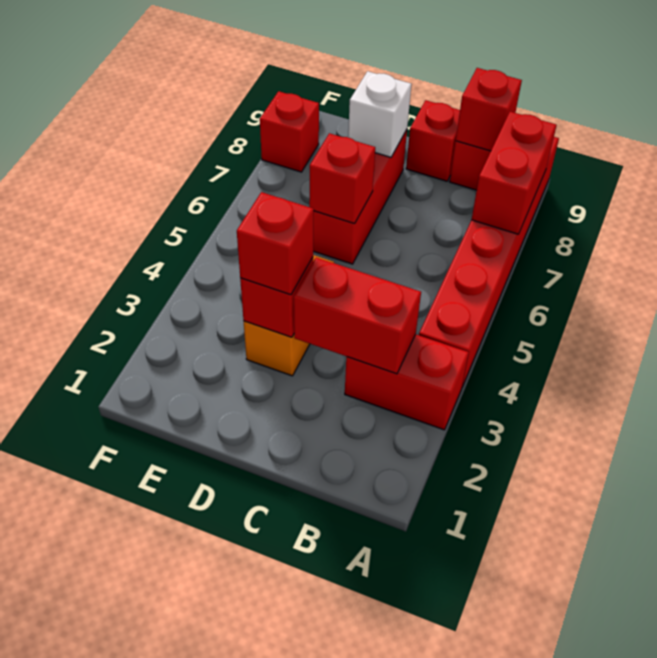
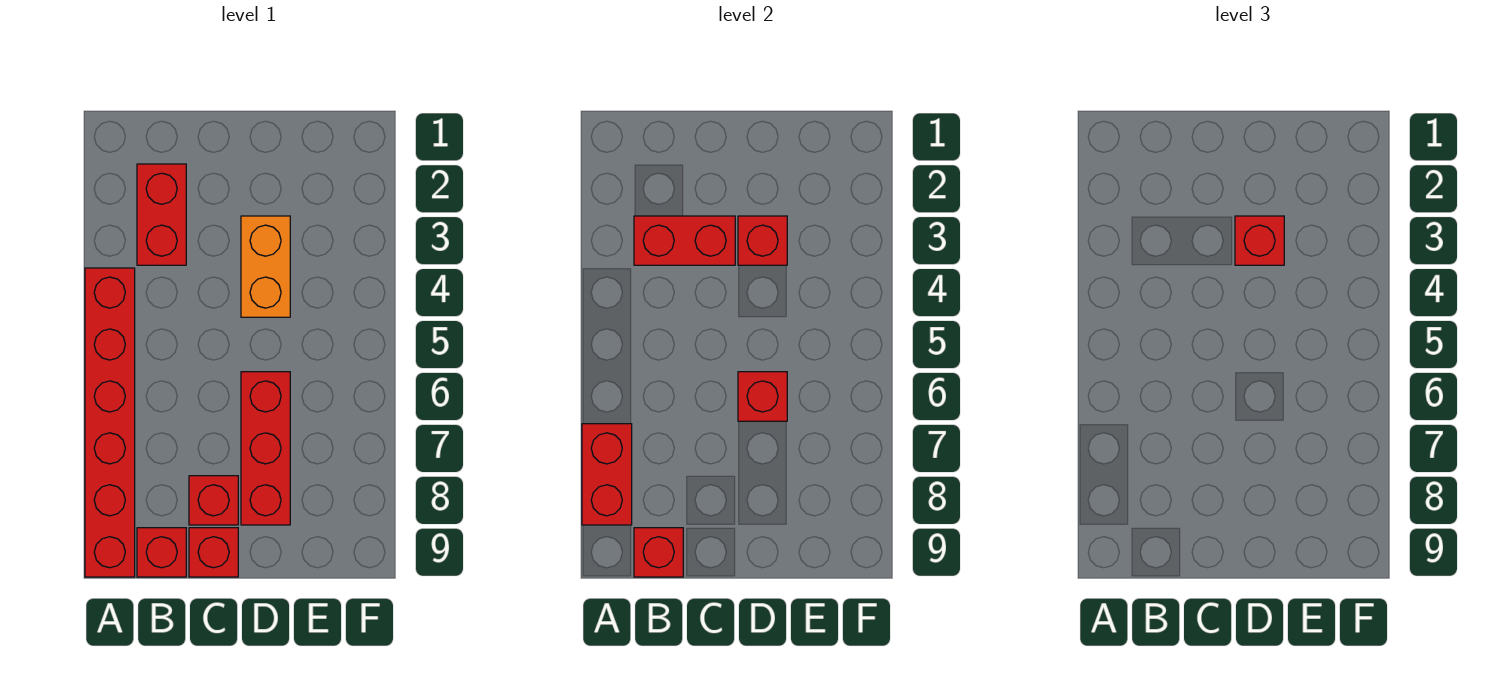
red 1x2 brick [345,334,469,430] -> red 1x2 brick turned to [137,164,186,265]
white 1x1 brick [348,71,412,157] -> none
red 1x1 brick [260,91,319,172] -> red 1x1 brick moved to [189,476,238,525]

